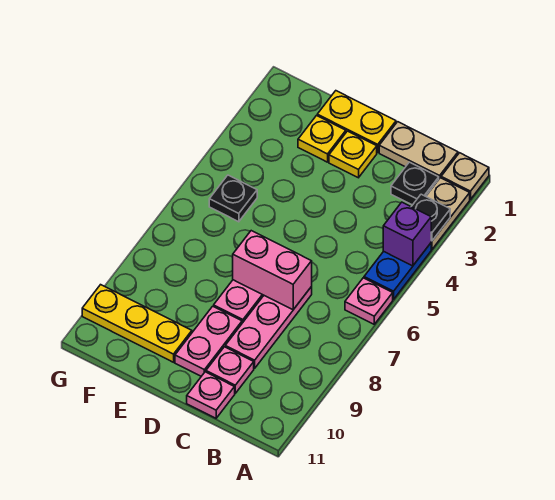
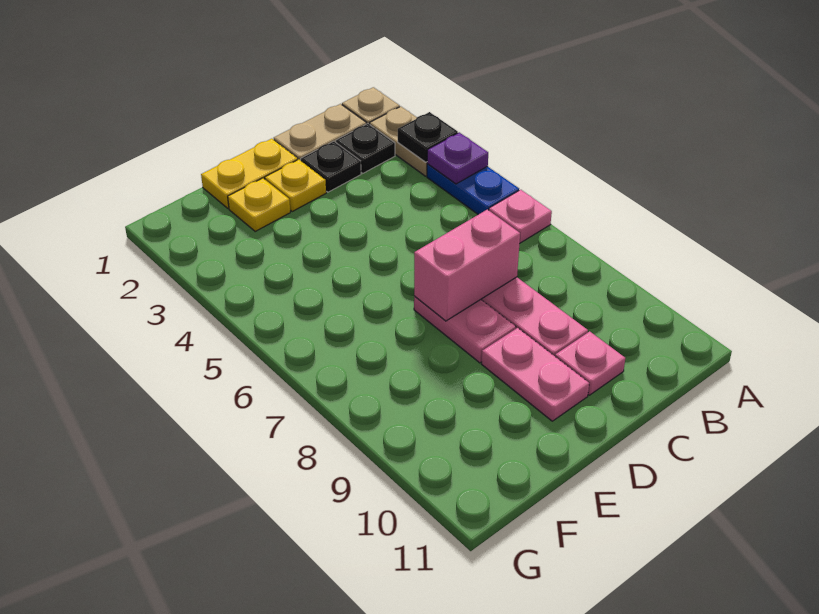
purple 1x1 brick [383,202,431,266] -> purple 1x1 plate [427,132,488,184]
pink 1x1 plate [187,372,235,418] -> none
yellow 1x3 plate [82,285,192,362] -> none
black 1x1 plate [209,175,257,222] -> black 1x1 plate moved to [301,141,361,192]

